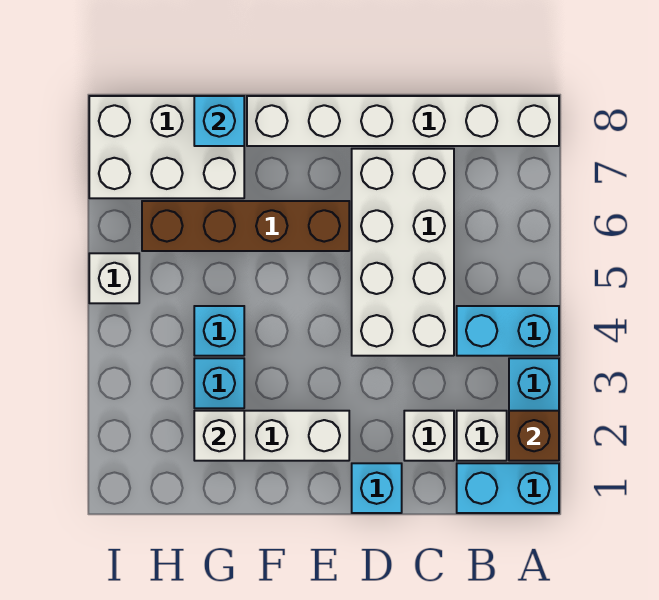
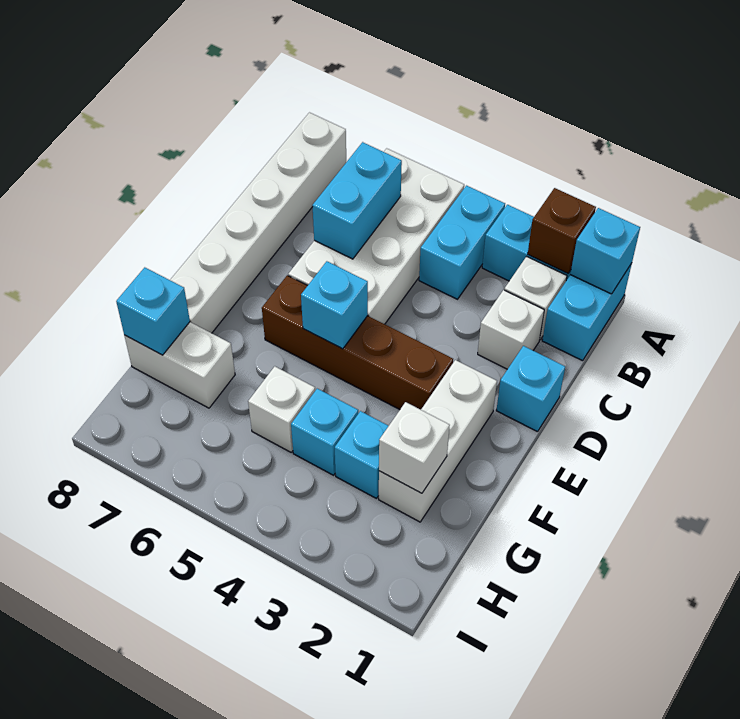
none -> cyan 1x1 brick [570,208,640,294]
none -> cyan 1x2 brick [312,142,402,259]
white 2x4 brick [352,149,454,356] -> white 2x4 brick turned to [288,148,464,324]
none -> cyan 1x1 brick [301,261,368,349]
brown 1x4 brick [142,201,349,251] -> brown 1x4 brick turned to [262,275,453,410]
white 2x3 brick [89,96,244,198] -> white 1x2 brick [124,322,235,408]
white 1x1 brick [89,253,139,303] -> white 1x1 brick moved to [248,366,315,452]

